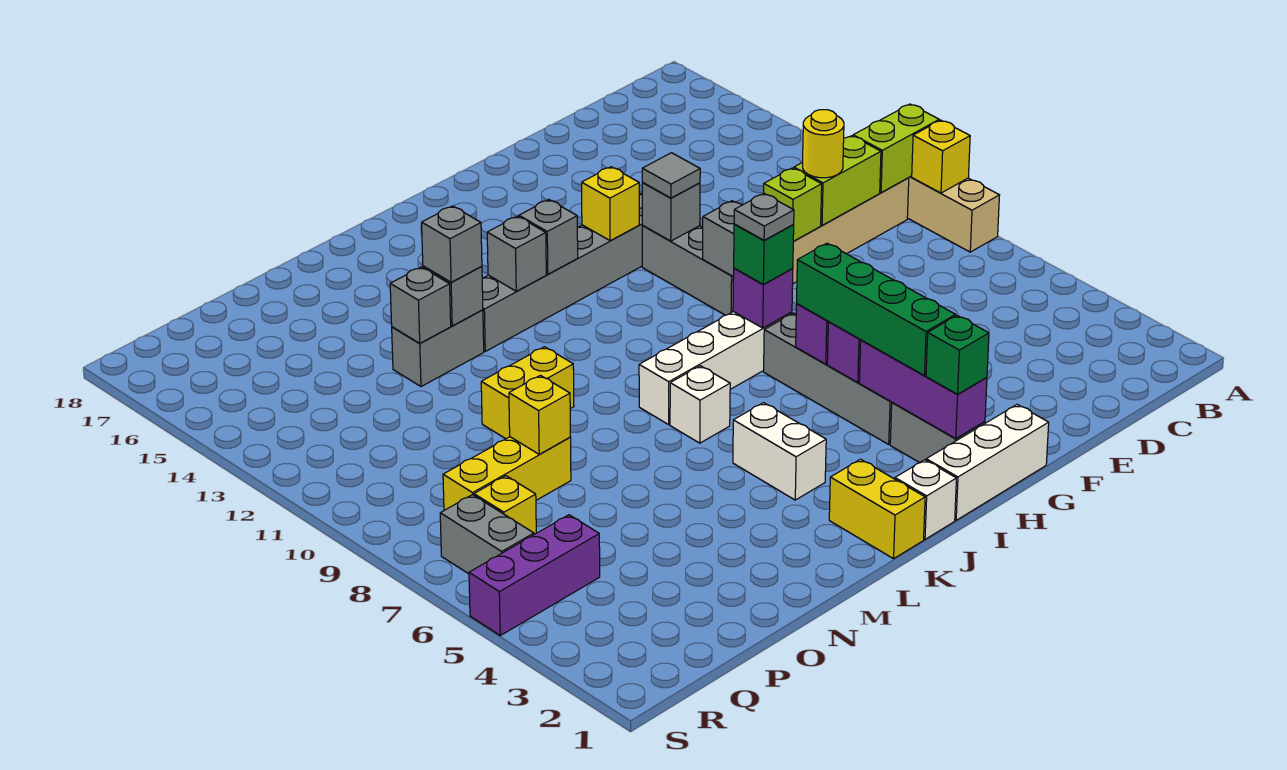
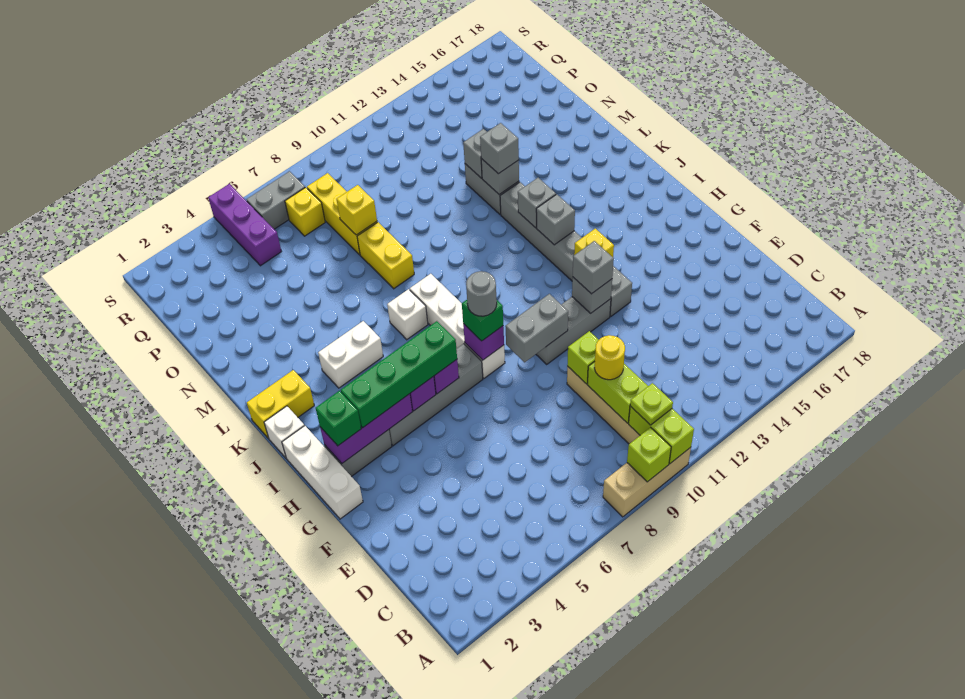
yellow 1x1 brick [912,120,970,193] -> lime 1x1 brick [627,428,671,482]
none -> lime 1x1 plate [630,383,673,425]
grey 1x1 tile [642,153,700,198] -> grey 1x1 brick [573,241,614,294]
grey 1x1 plate [734,194,794,240] -> grey 1x1 round brick [466,271,497,316]
yellow 1x2 brick [481,347,574,439] -> yellow 1x2 brick moved to [357,222,414,289]

